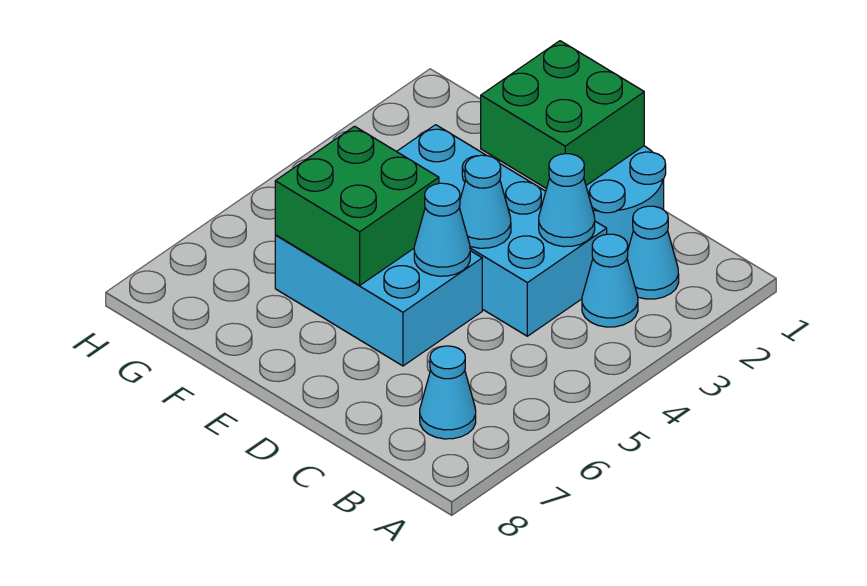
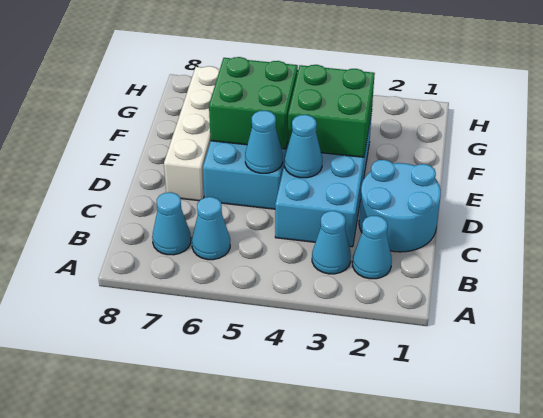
cyan 1x1 cone [539,154,595,247] -> cyan 1x1 cone moved to [192,197,230,260]
green 2x2 brick [481,41,644,189] -> green 2x2 brick moved to [288,65,375,157]
none -> white 1x4 brick [164,66,220,201]

